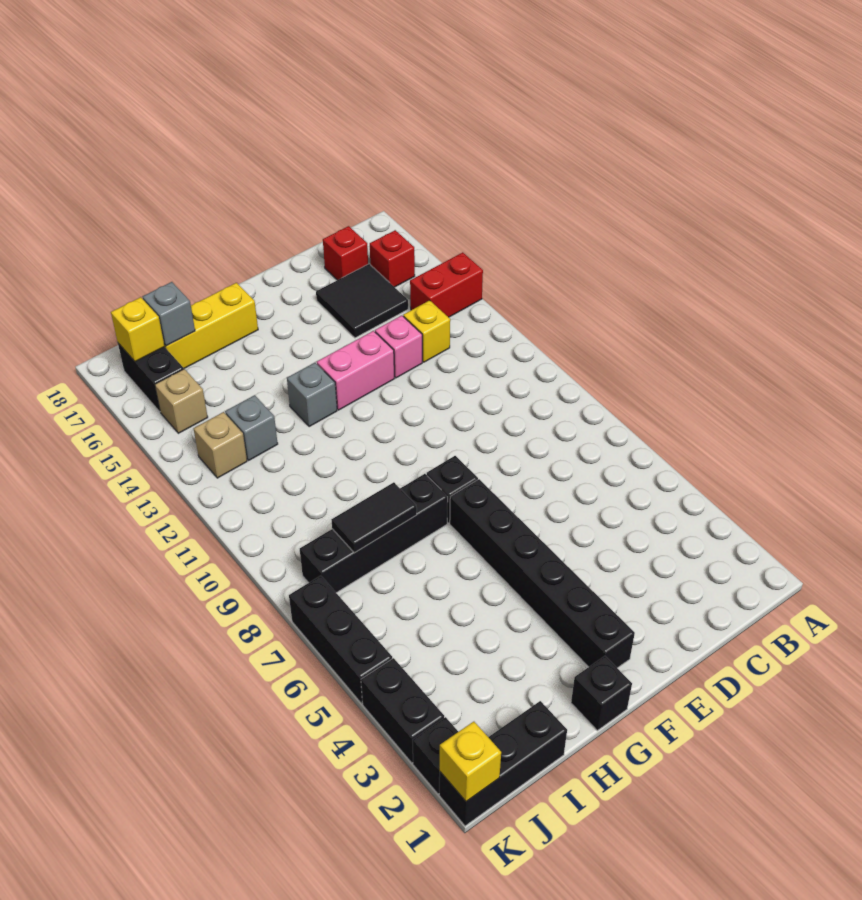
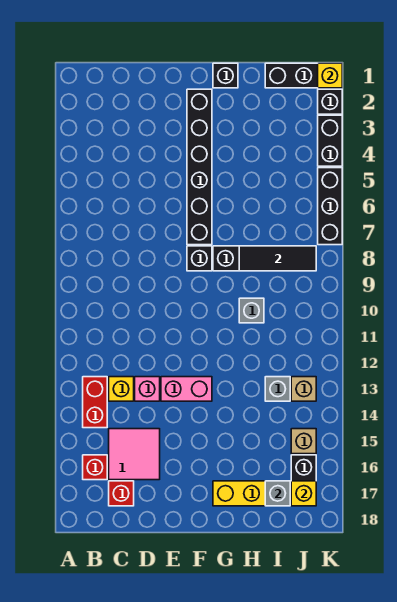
red 1x2 brick [410,252,483,317] -> red 1x2 brick turned to [83,377,107,428]
black 2x2 tile [316,264,408,338] -> pink 2x2 tile [109,429,160,480]
grey 1x1 brick [287,363,337,427] -> grey 1x1 brick moved to [239,298,264,323]
black 1x2 tile [332,482,417,553] -> black 1x3 tile [239,246,316,271]

